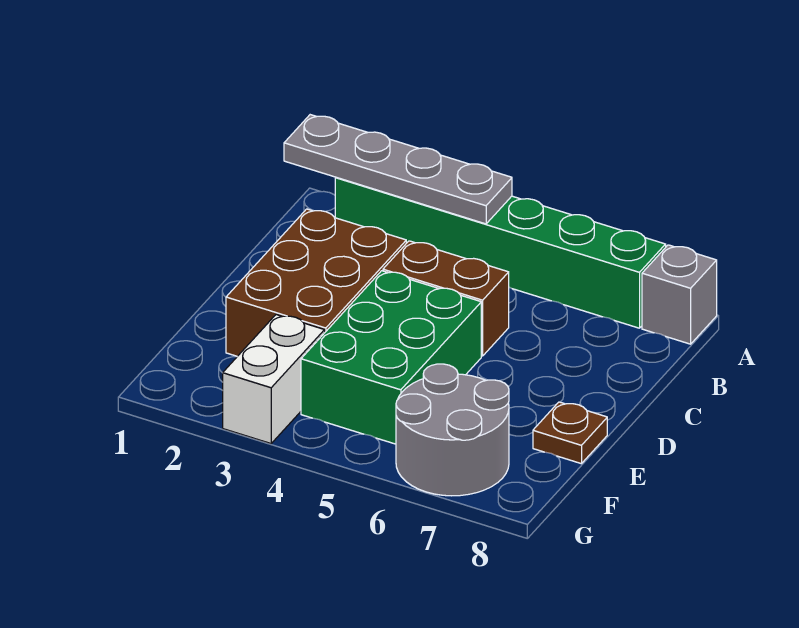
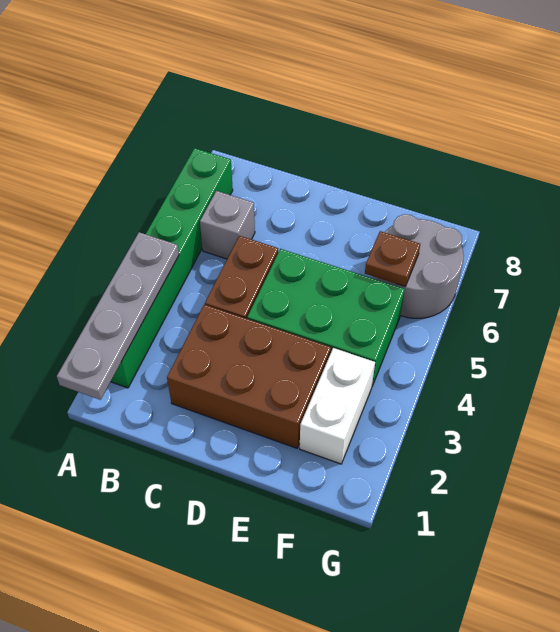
grey 1x1 brick [642,245,717,344] -> grey 1x1 brick moved to [200,191,255,259]
brown 1x1 plate [533,402,607,464] -> brown 1x1 plate moved to [365,231,420,287]
white 1x2 brick [223,315,325,444] -> white 1x2 brick turned to [300,348,375,464]

